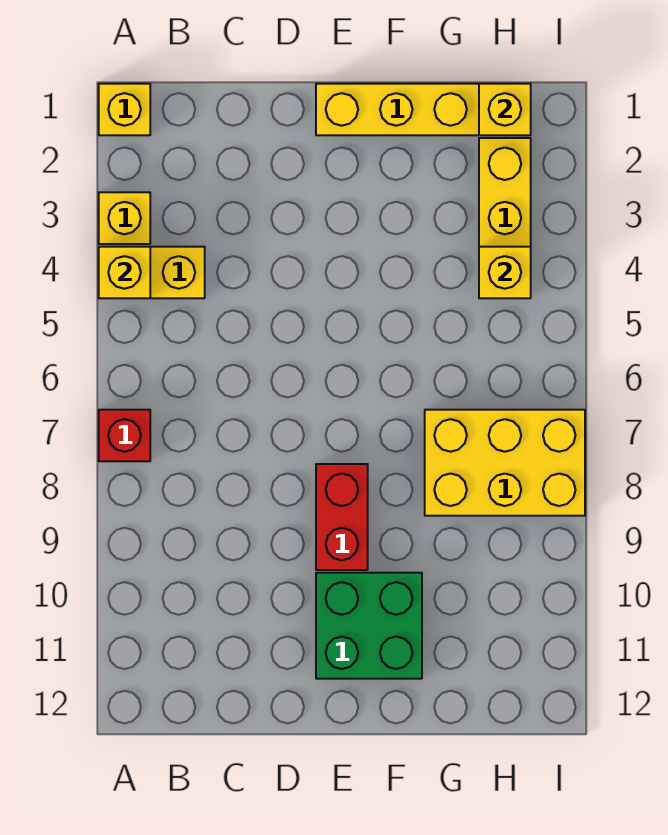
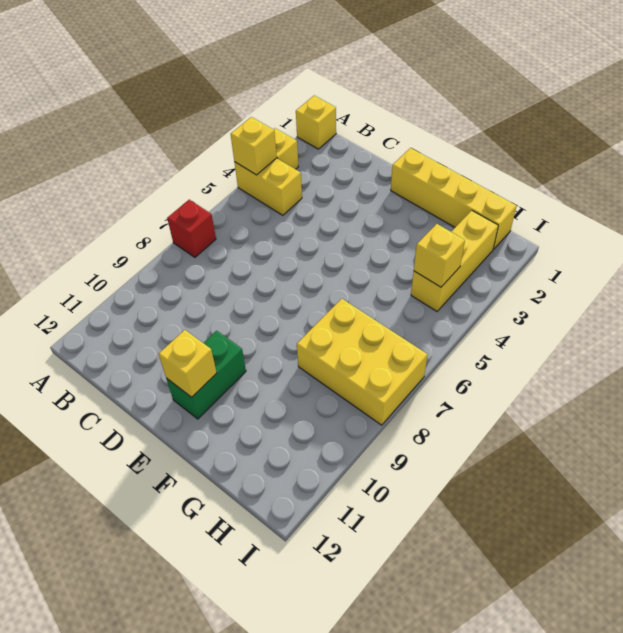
red 1x2 brick [316,464,368,570] -> none
green 2x2 brick [316,573,422,679] -> green 1x2 brick [166,331,246,419]
yellow 1x1 brick [479,84,531,135] -> yellow 1x1 brick moved to [159,330,217,397]

